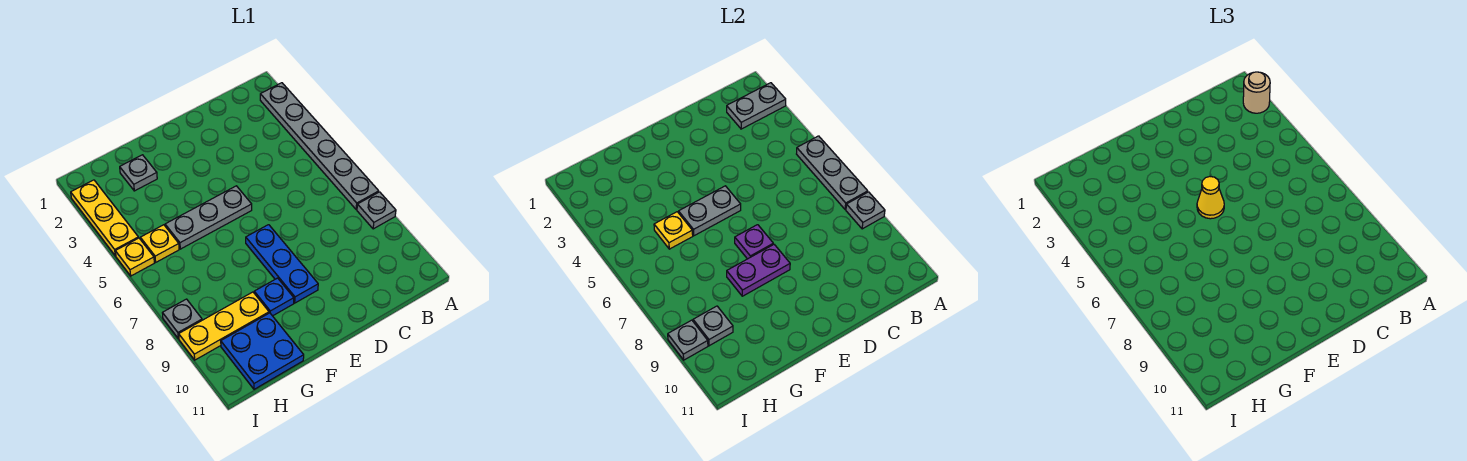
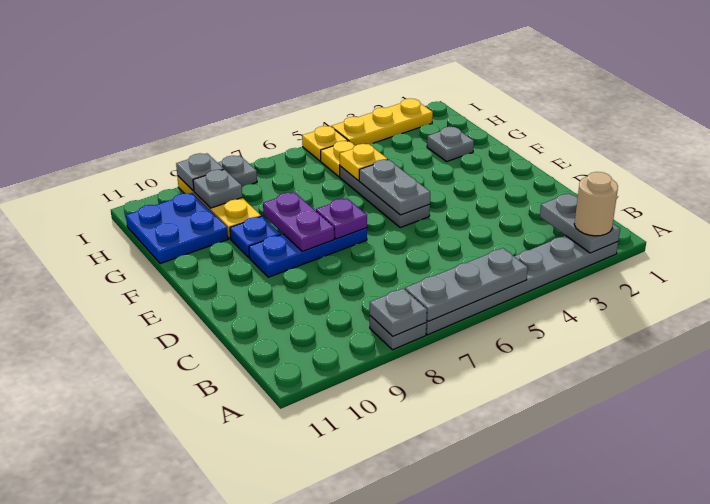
yellow 1x1 cone [1197,177,1224,219] -> none

